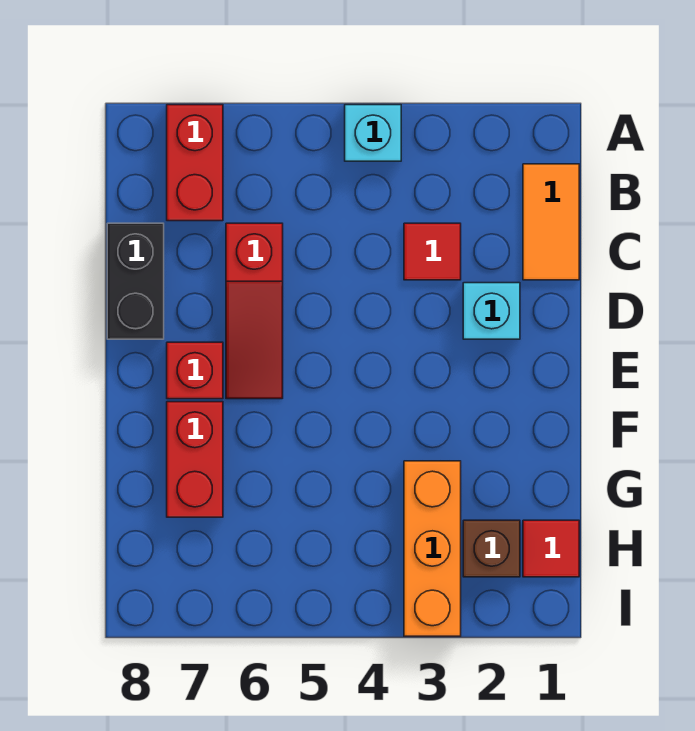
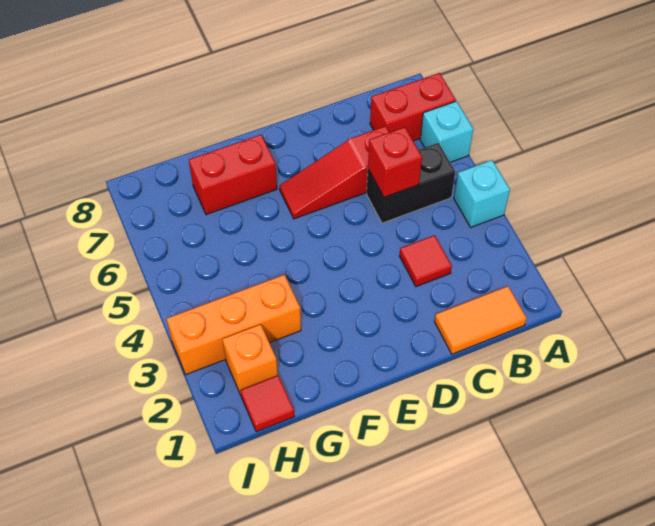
black 1x2 brick [107,223,164,339] -> black 1x2 brick moved to [367,143,455,223]
cyan 1x1 brick [463,283,520,339] -> cyan 1x1 brick moved to [420,101,473,162]
red 1x1 brick [167,342,223,399] -> red 1x1 brick moved to [368,127,422,197]
brown 1x1 brick [463,520,520,577] -> orange 1x1 brick [222,324,278,395]

